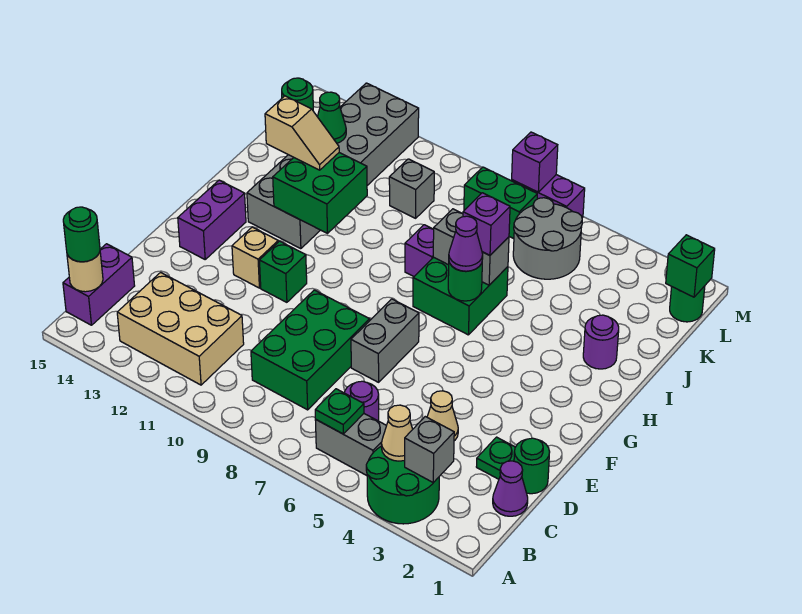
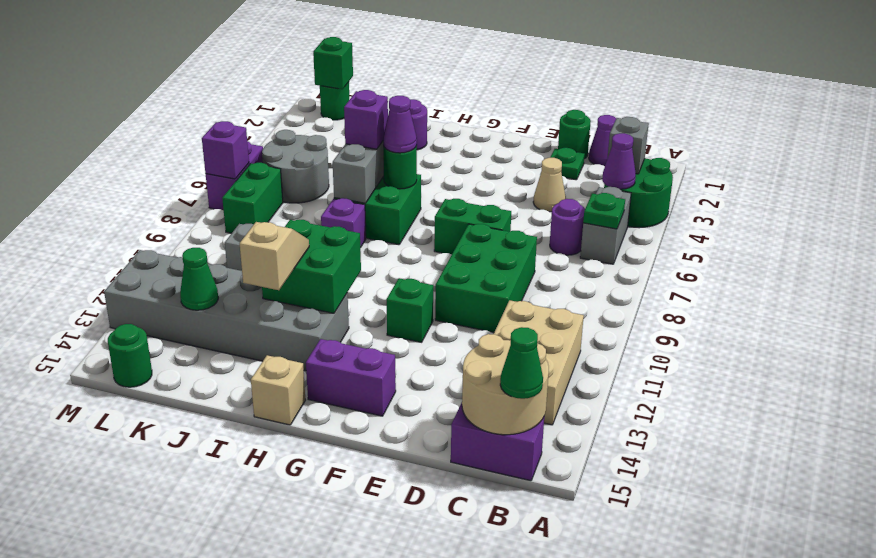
tan 1x1 cone [381,405,413,461] -> purple 1x1 cone [602,133,636,189]
tan 1x1 round brick [67,252,103,292] -> tan 2x2 round brick [462,334,549,435]
green 1x1 round brick [63,207,100,262] -> green 1x1 cone [500,327,543,399]
green 2x3 brick [251,290,370,410] -> green 2x3 brick turned to [435,224,537,332]
grey 1x2 brick [351,299,419,382] -> green 1x2 brick [434,199,511,254]
tan 1x1 brick [232,227,278,288] -> tan 1x1 brick moved to [251,355,305,425]

